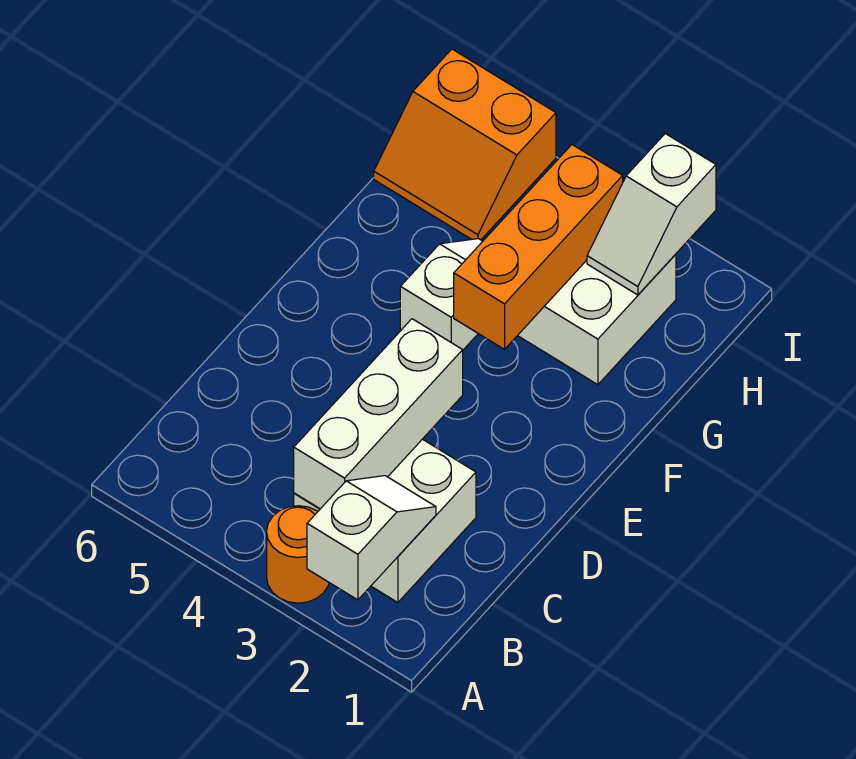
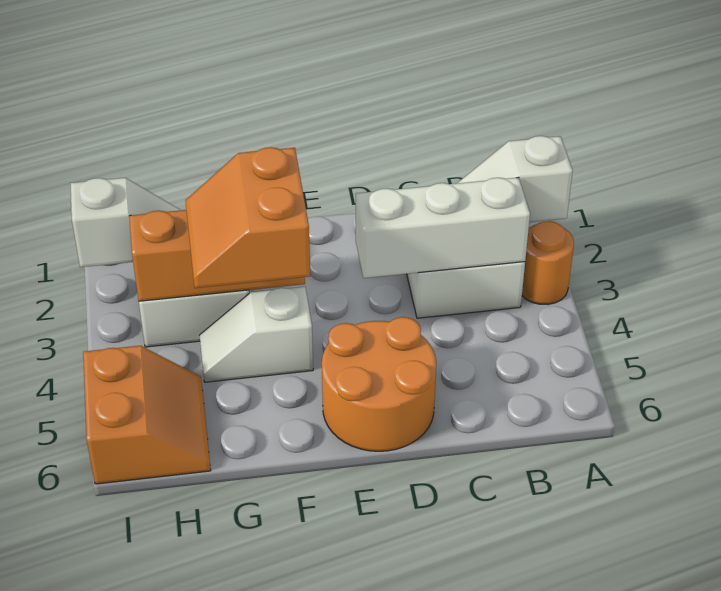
none -> orange 2x2 round brick [322,317,436,451]
none -> orange 2x2 slope [186,147,310,288]

